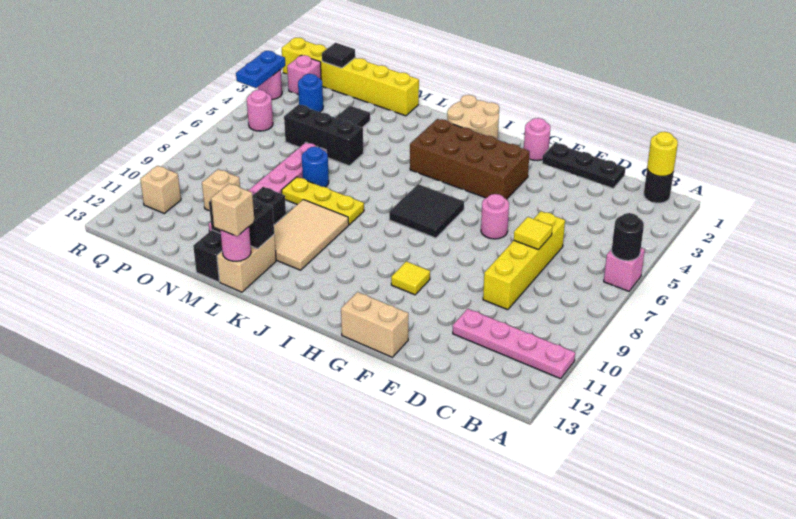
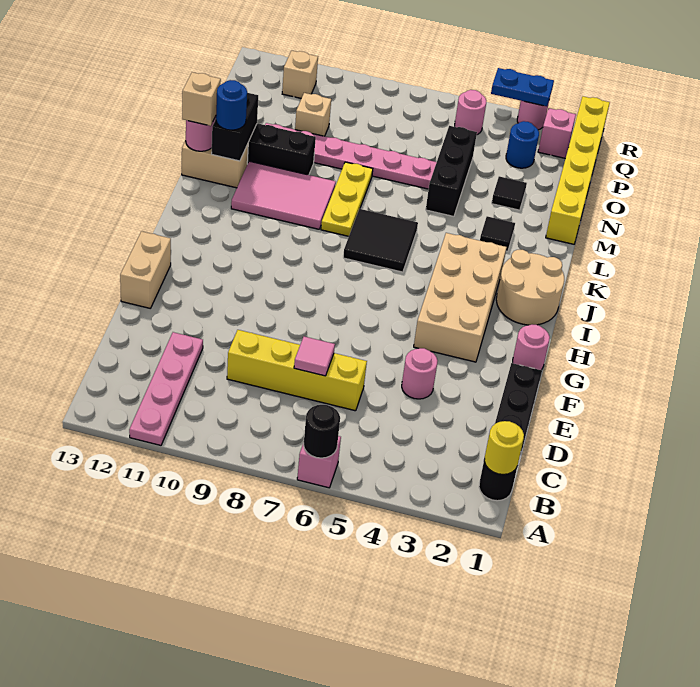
yellow 1x1 tile [514,217,552,250] -> pink 1x1 tile [294,337,335,376]
pink 1x1 round brick [481,194,509,239] -> pink 1x1 round brick moved to [402,348,438,399]
brown 2x4 brick [410,119,530,199] -> tan 2x4 brick [414,233,507,362]
yellow 1x1 tile [391,261,430,295] -> none
black 2x2 tile [389,184,464,238] -> black 2x2 tile moved to [343,209,418,272]
tan 2x3 tile [274,200,349,270] -> pink 2x3 tile [231,161,336,229]
blue 1x1 round brick [302,147,329,187] -> blue 1x1 round brick moved to [216,80,247,130]
black 1x1 tile [322,43,355,68] -> black 1x1 tile moved to [480,216,515,251]

